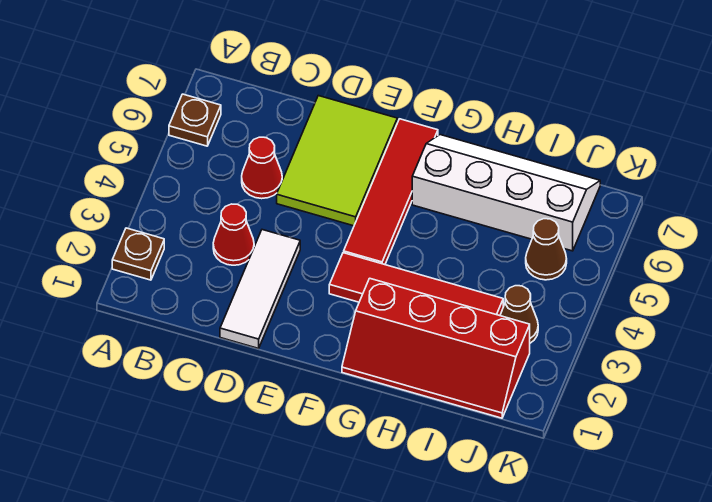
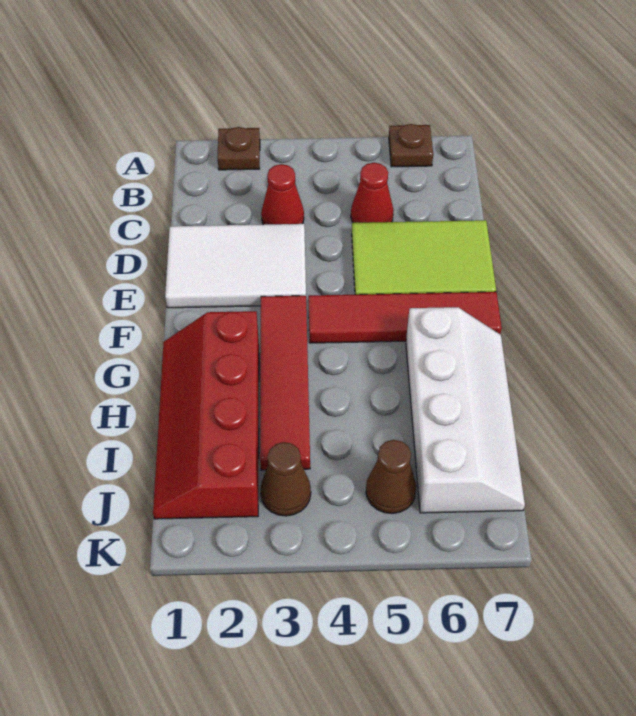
white 1x3 tile [220,230,300,348] -> white 2x3 tile [165,224,306,308]

